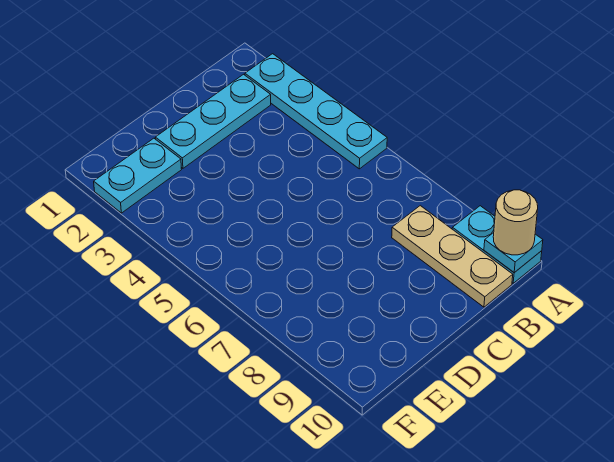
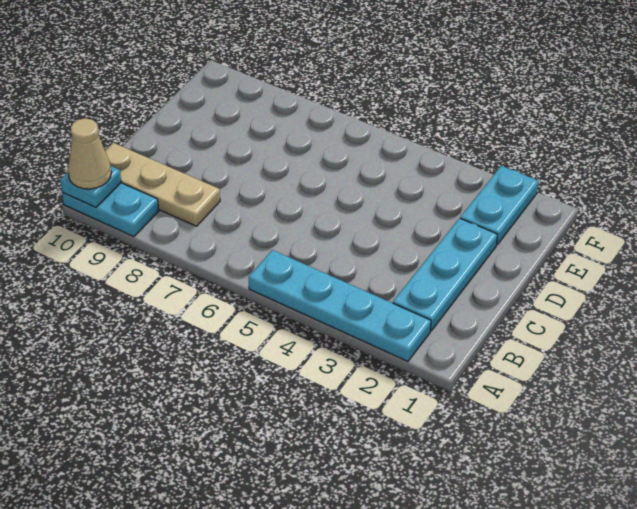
tan 1x1 round brick [493,190,538,255] -> tan 1x1 cone [68,118,111,189]

